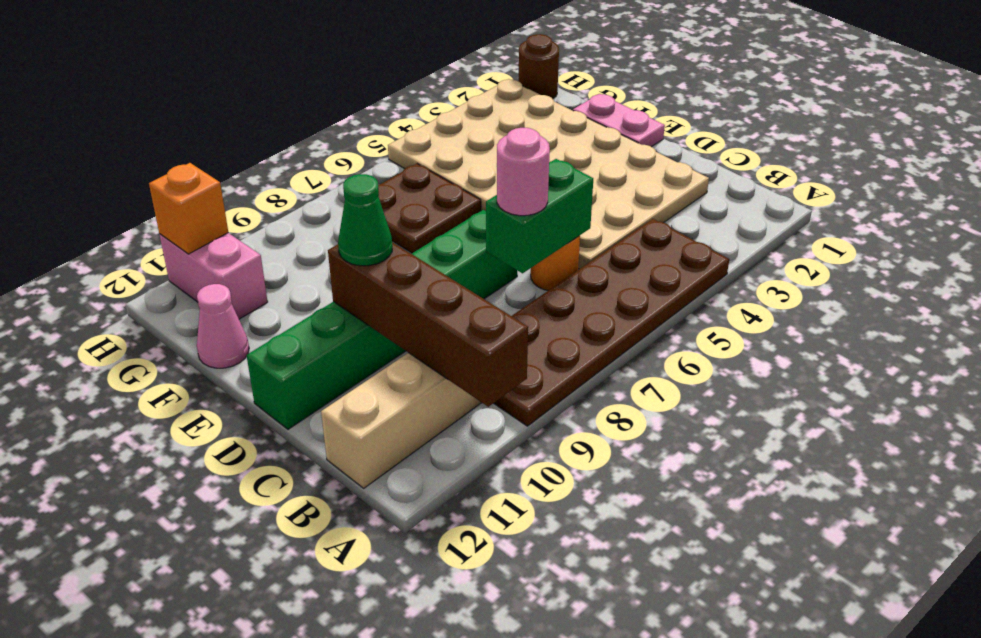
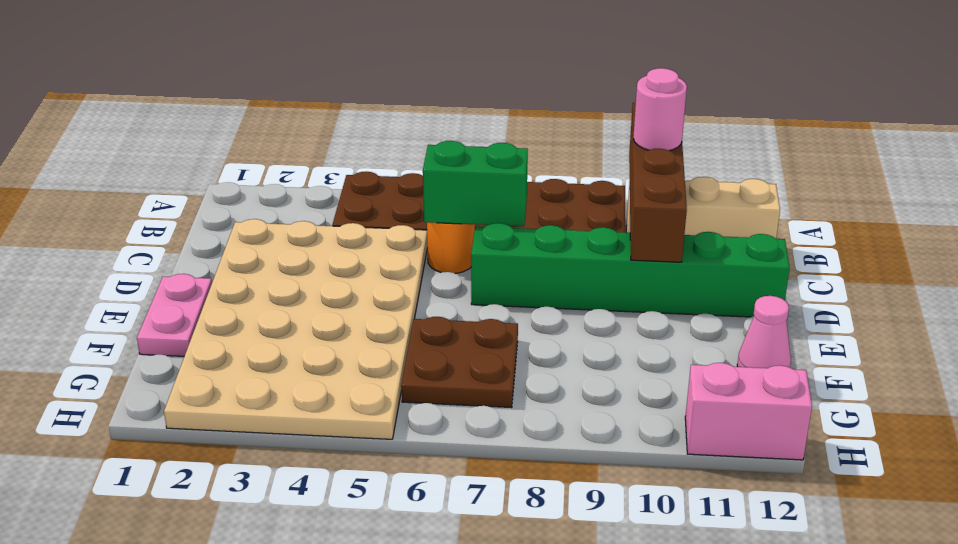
pink 1x1 round brick [497,128,550,216] -> pink 1x1 round brick moved to [633,68,687,151]
green 1x1 cone [338,174,392,266] -> none
pink 1x2 brick [159,233,268,319] -> pink 1x2 brick turned to [685,363,812,460]
brown 1x1 round brick [519,34,559,99] -> none
orange 1x1 brick [149,163,228,254] -> none

